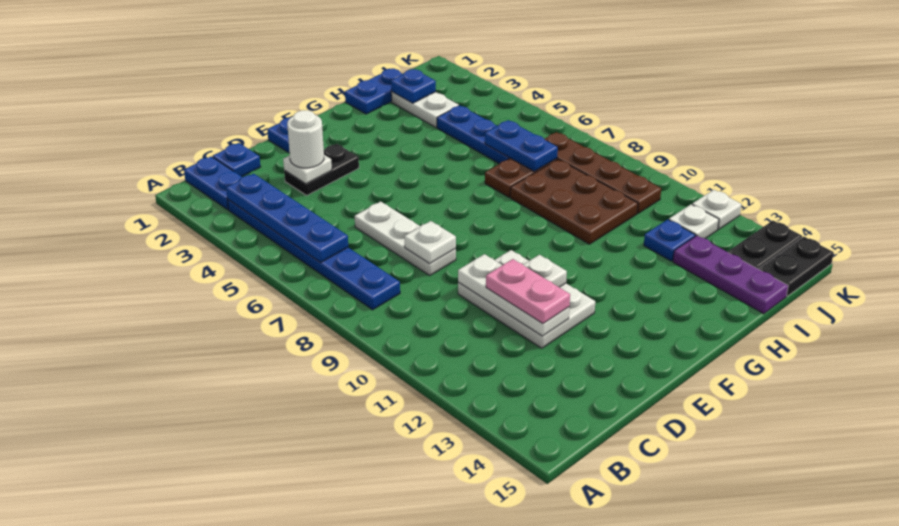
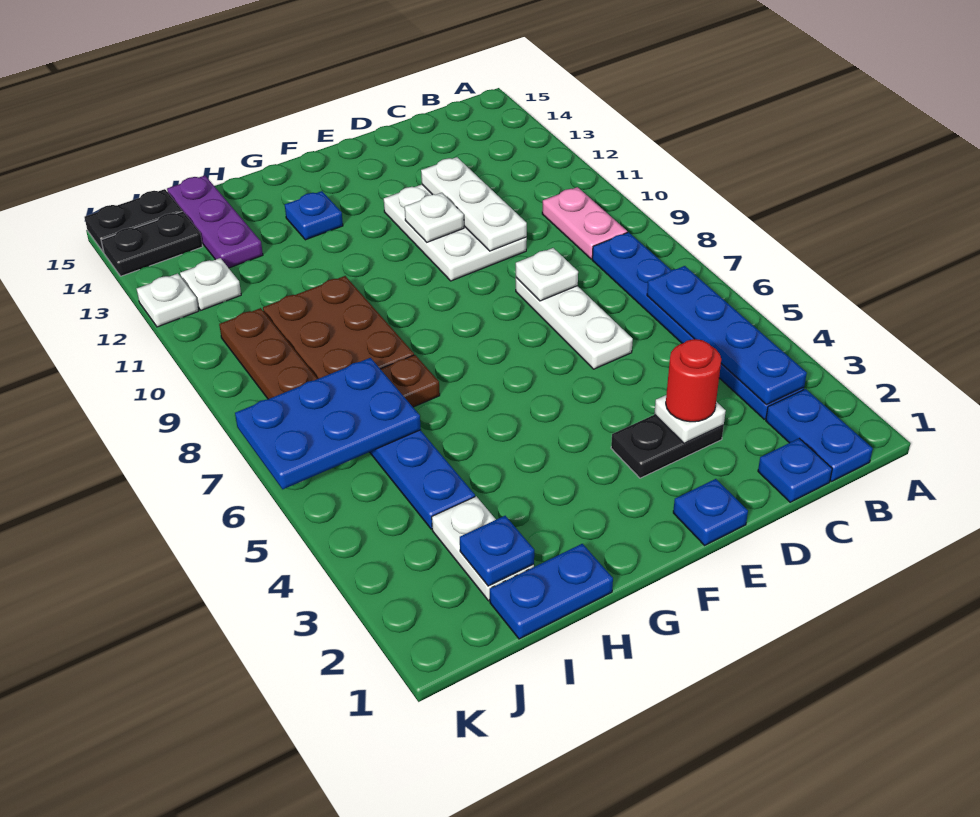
white 1x1 round brick [287,110,324,168] -> red 1x1 round brick [666,339,721,422]
pink 1x2 plate [486,259,570,324] -> pink 1x2 plate moved to [542,187,627,259]
blue 1x2 plate [485,120,558,171] -> blue 2x3 plate [235,358,421,489]
blue 1x1 plate [644,219,695,261] -> blue 1x1 plate moved to [285,191,343,240]

